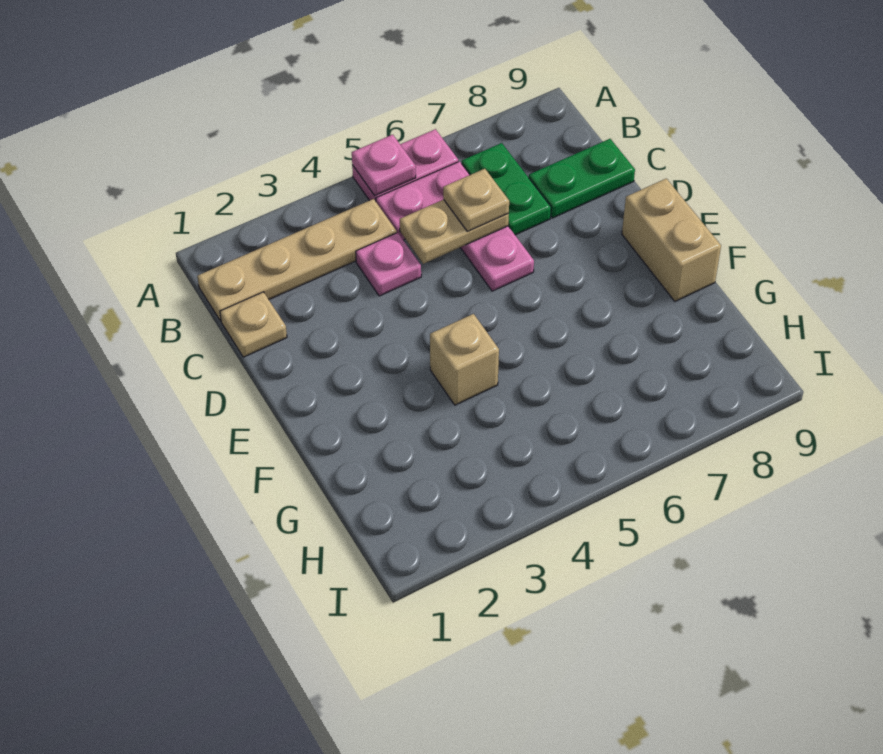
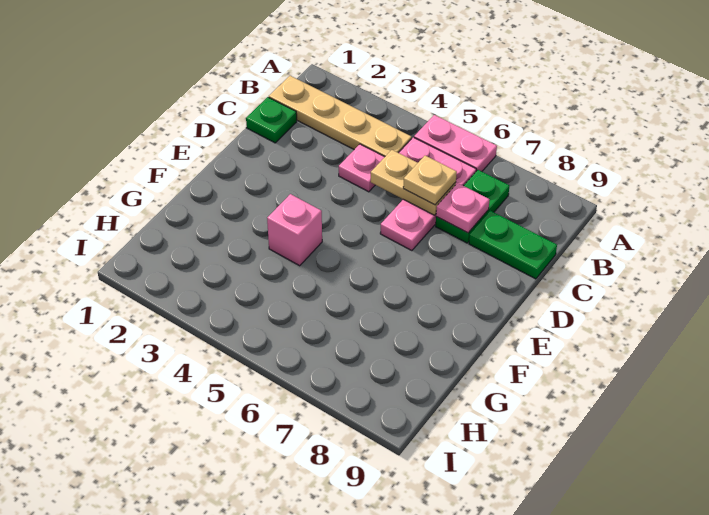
pink 1x1 plate [352,135,416,196] -> pink 1x1 plate moved to [436,183,490,233]
tan 1x1 plate [220,292,287,357] -> green 1x1 plate [246,97,297,143]
tan 1x2 brick [622,179,721,301] -> none
tan 1x1 brick [430,314,499,405] -> pink 1x1 brick [267,194,322,266]

